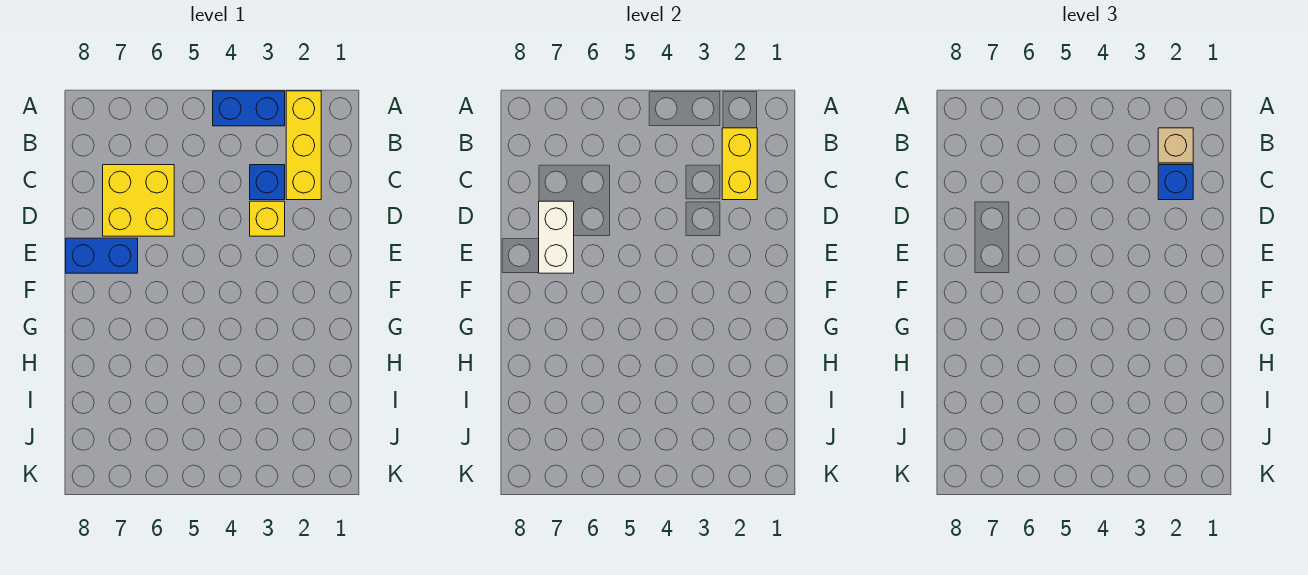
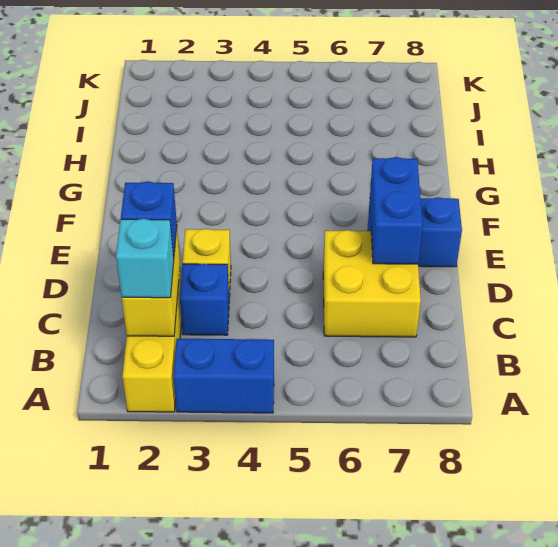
tan 1x1 brick [1158,128,1193,163] -> cyan 1x1 brick [116,219,174,298]
white 1x2 brick [539,201,574,273] -> blue 1x2 brick [370,157,423,264]

